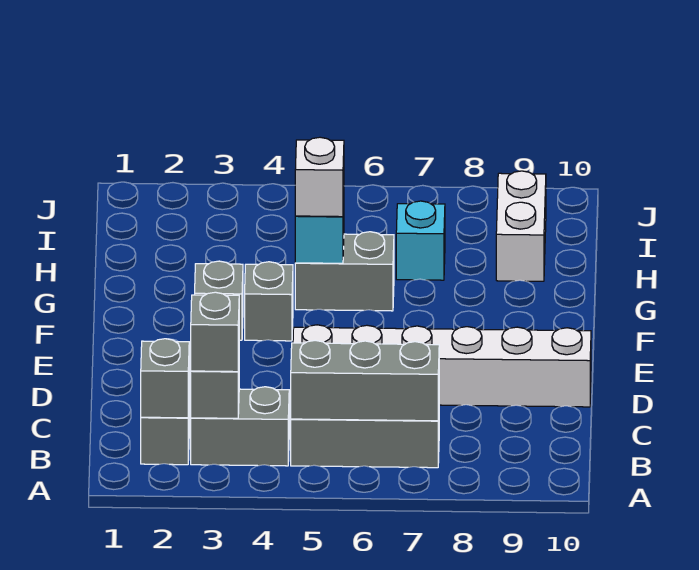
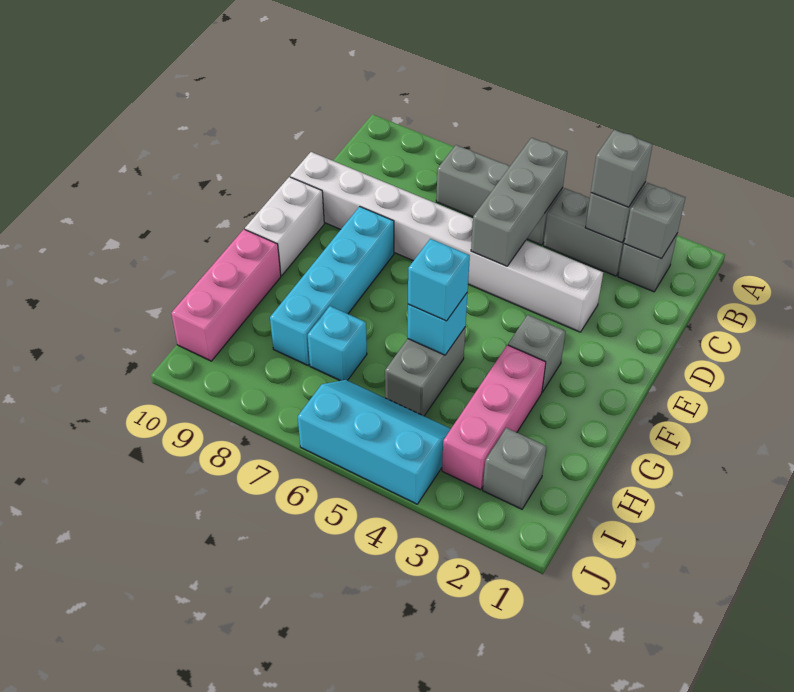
grey 1x3 brick [291,340,439,421] -> grey 1x3 brick turned to [471,138,567,266]
white 1x6 brick [293,325,591,407] -> white 1x8 brick [290,152,603,332]
none -> cyan 1x4 brick [270,207,394,365]
grey 1x1 brick [245,262,293,341] -> grey 1x1 brick moved to [483,428,546,509]
none -> pink 1x3 brick [442,345,546,490]
grey 1x2 brick [295,232,394,311] -> grey 1x2 brick turned to [385,327,466,416]
white 1x1 brick [295,137,344,217] -> cyan 1x1 brick [408,239,470,321]
none -> pink 1x3 brick [171,229,281,361]
white 1x2 brick [496,171,546,281] -> white 1x2 brick moved to [245,177,324,276]
none -> cyan 2x3 slope [298,380,451,504]

